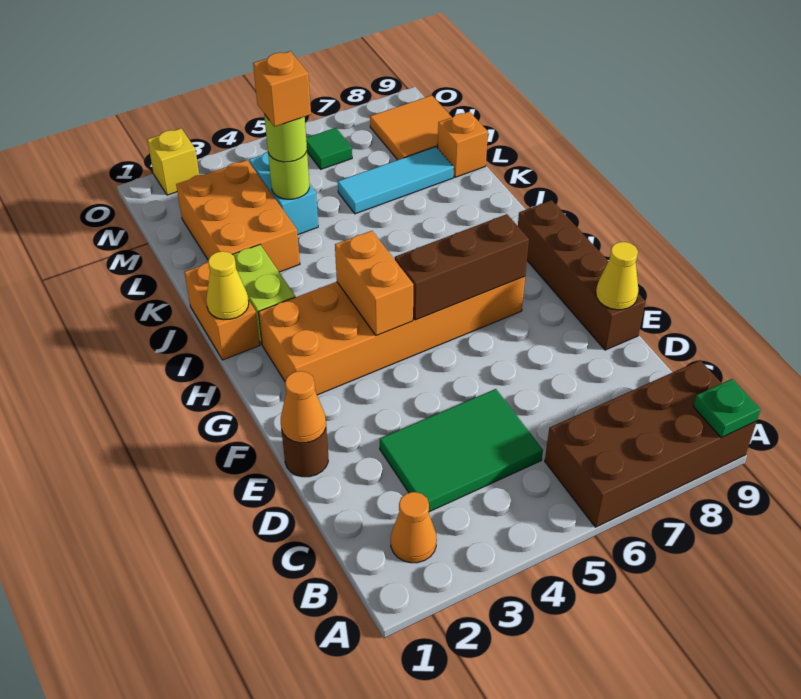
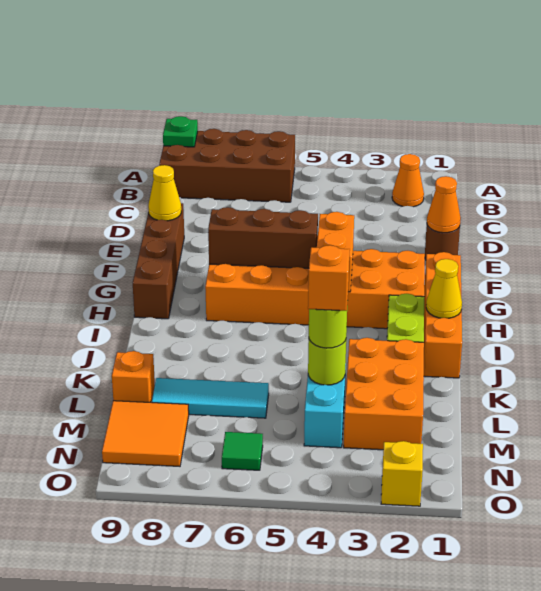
green 2x3 tile [380,389,543,512] -> none
orange 1x2 brick [184,263,260,360] -> orange 1x4 brick [424,252,462,378]

